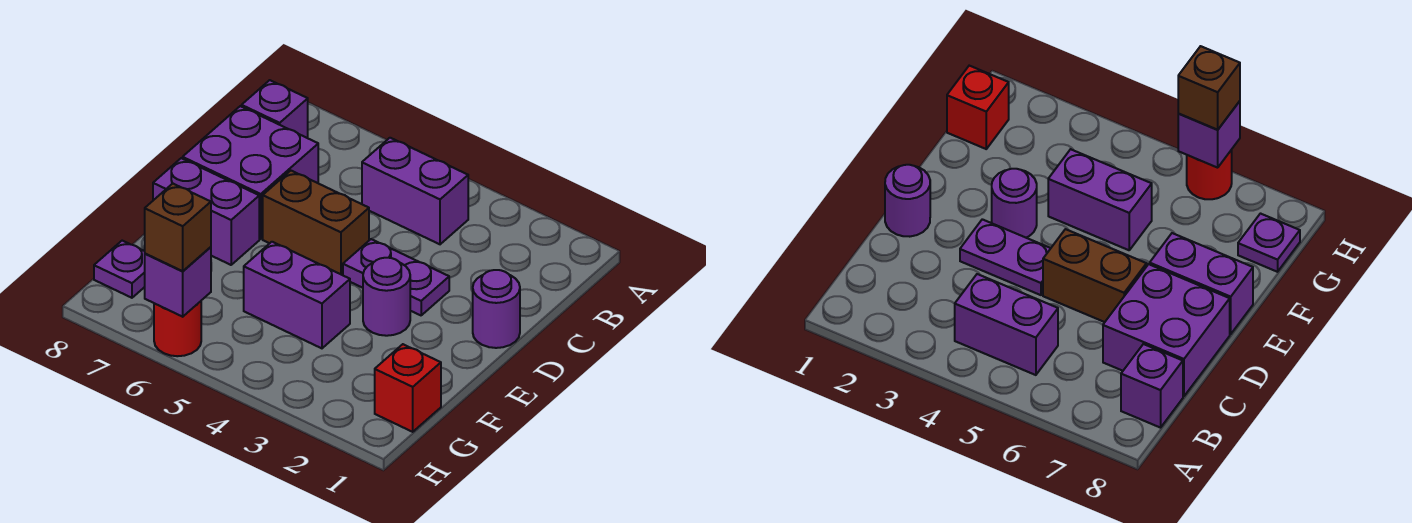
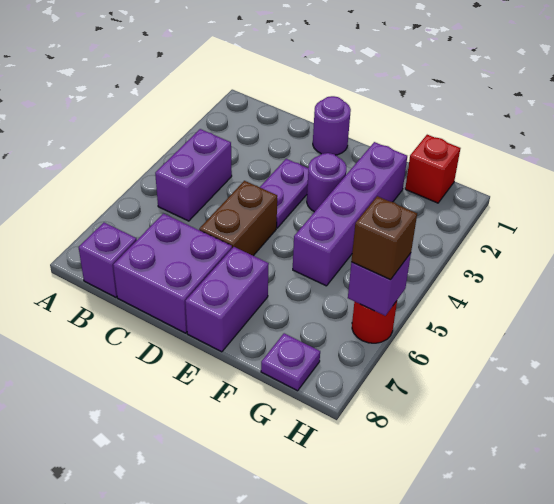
purple 1x2 brick [244,242,350,348] -> purple 1x4 brick [293,142,407,286]

